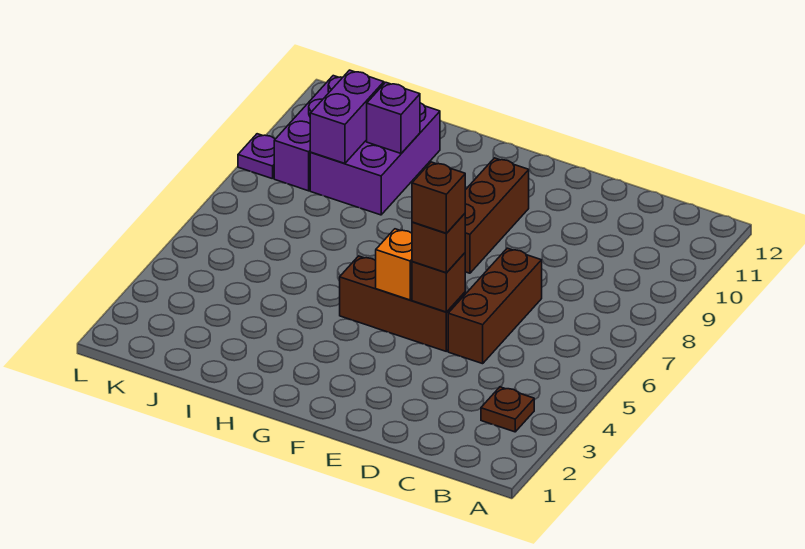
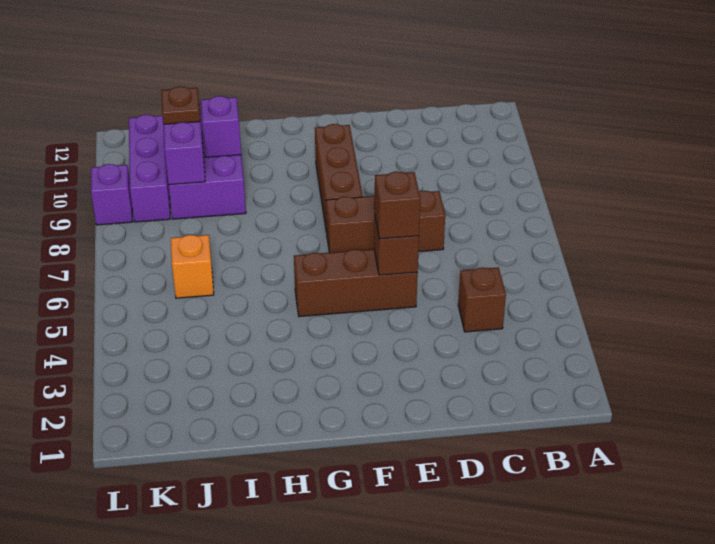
brown 1x1 plate [481,387,534,432] -> brown 1x1 plate moved to [161,86,200,124]
brown 1x3 brick [448,248,542,364] -> brown 1x3 brick turned to [326,191,445,253]
brown 1x1 brick [412,162,465,233] -> brown 1x1 brick moved to [458,267,506,332]
orange 1x1 brick [376,229,412,300] -> orange 1x1 brick moved to [171,235,214,298]
purple 1x1 plate [238,134,275,179] -> purple 1x1 brick [91,164,132,225]

